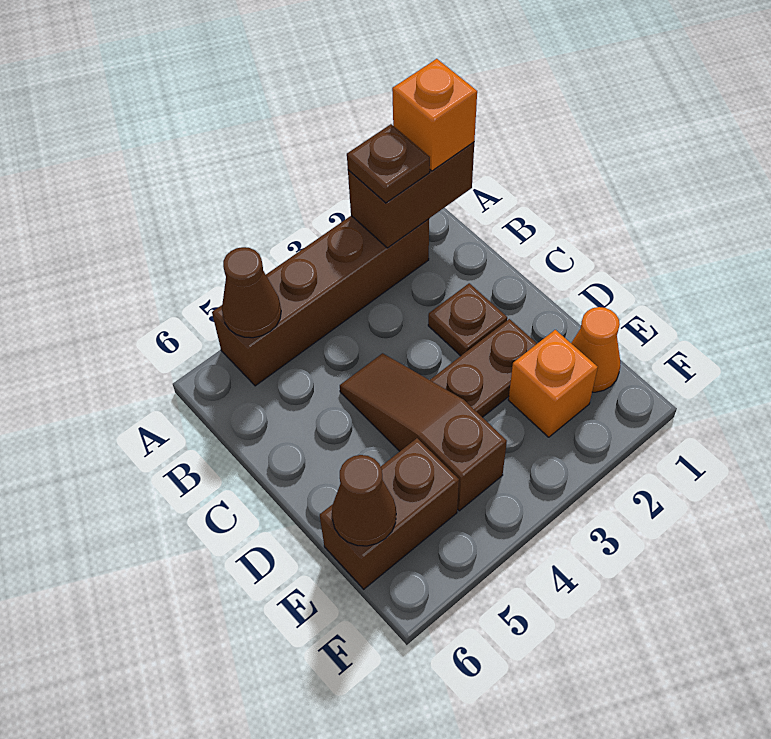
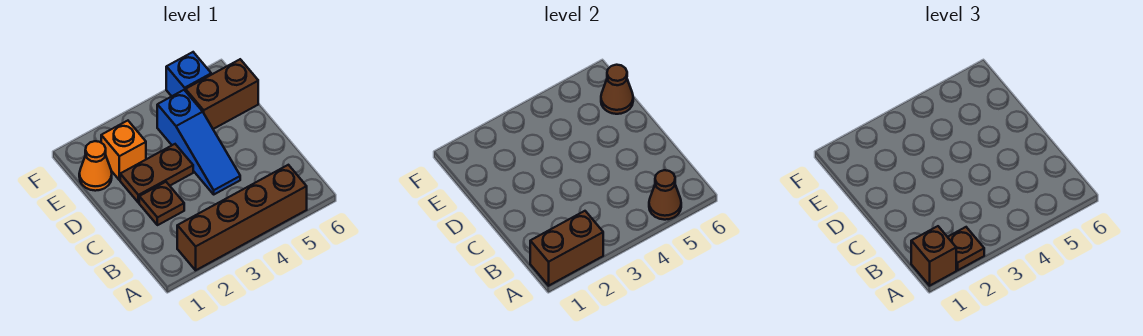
orange 1x1 brick [392,59,477,171] -> brown 1x1 brick [911,226,956,286]
brown 1x3 slope [340,353,507,511] -> blue 1x3 slope [157,90,240,194]
none -> blue 1x1 brick [166,52,211,96]

